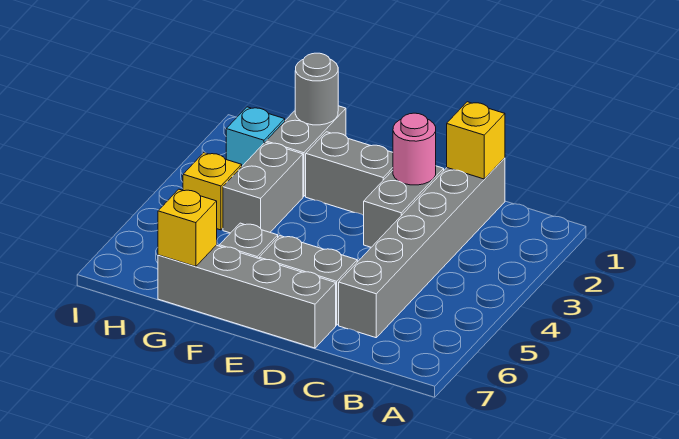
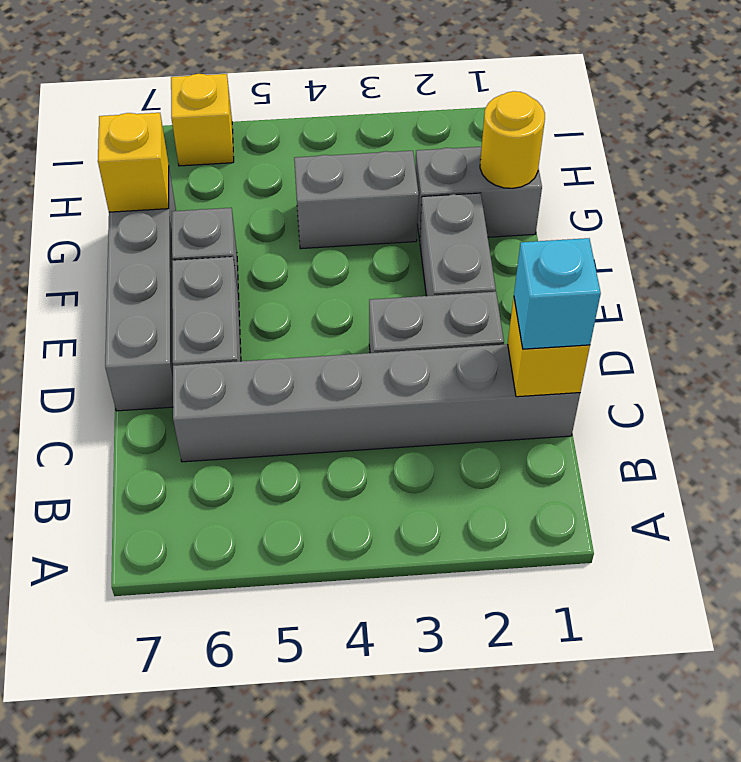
pink 1x1 round brick [393,113,436,185] -> none
grey 1x1 round brick [295,53,338,125] -> yellow 1x1 round brick [480,91,545,188]
cyan 1x1 brick [226,107,285,166] -> cyan 1x1 brick moved to [514,238,601,349]
yellow 1x1 brick [183,153,242,230] -> yellow 1x1 brick moved to [171,74,234,166]

